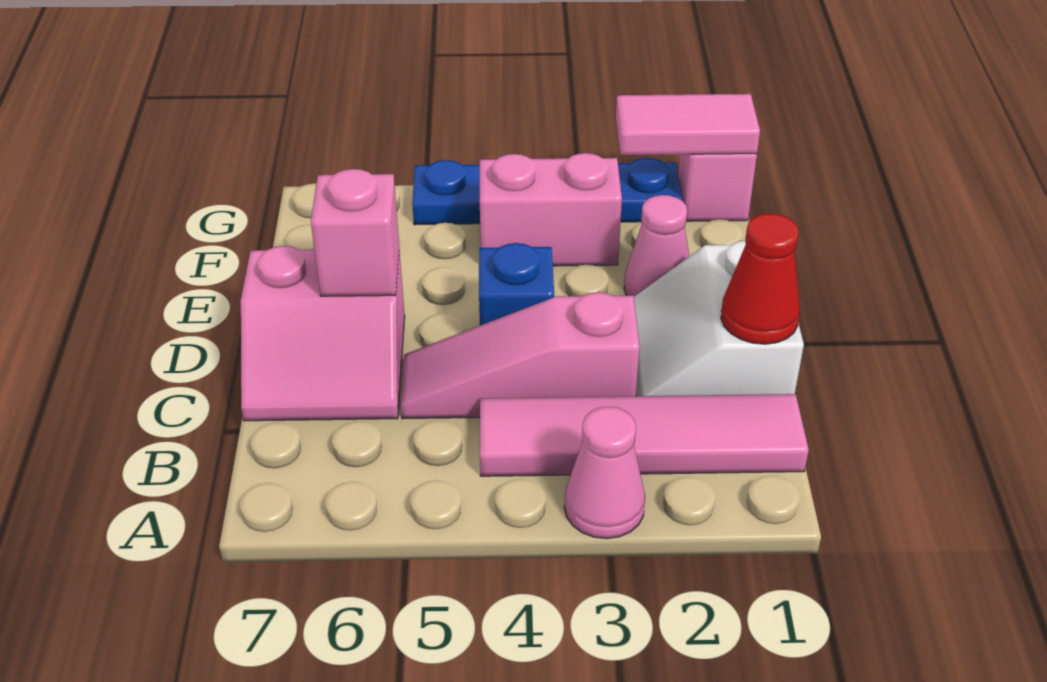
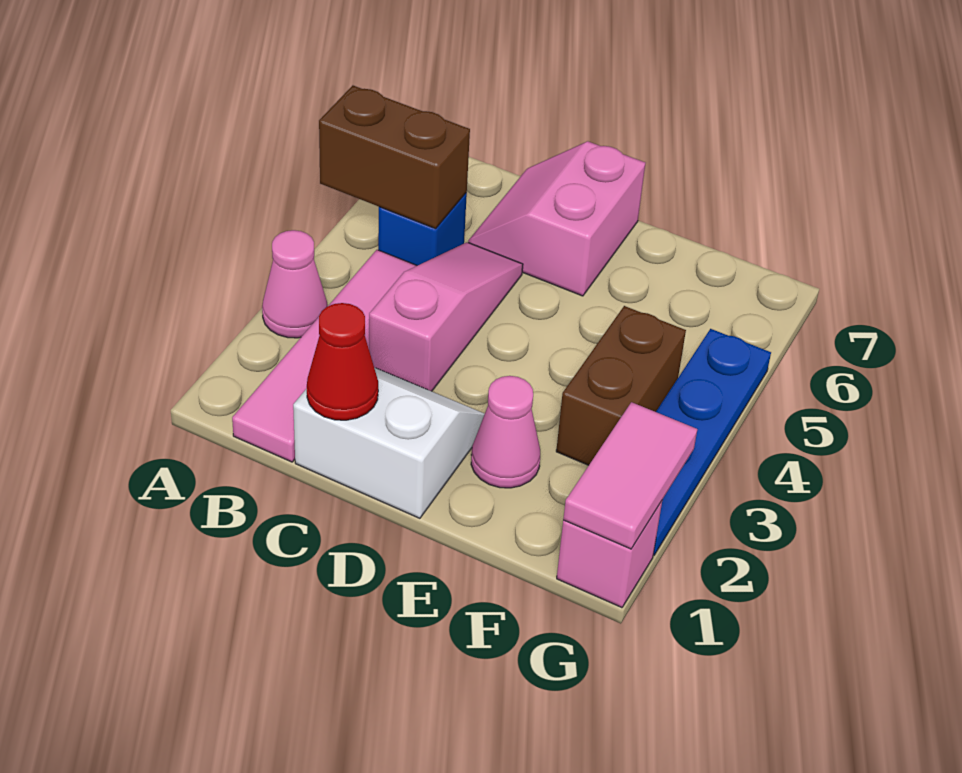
none -> brown 1x2 brick [319,86,470,229]
blue 1x1 brick [479,243,554,325] -> blue 1x1 brick moved to [378,193,467,266]
pink 1x1 brick [311,169,399,296] -> none
pink 1x2 brick [480,153,622,266] -> brown 1x2 brick [556,306,686,465]

